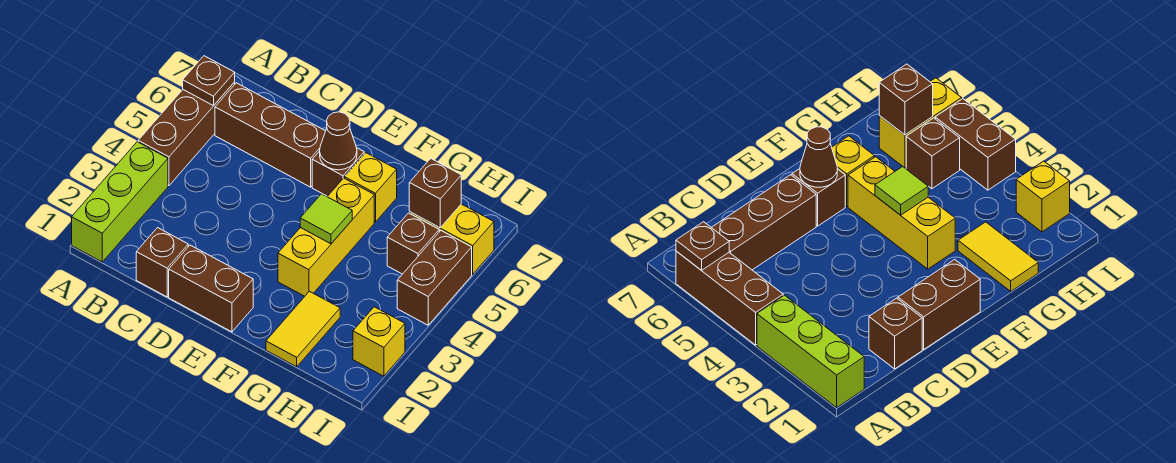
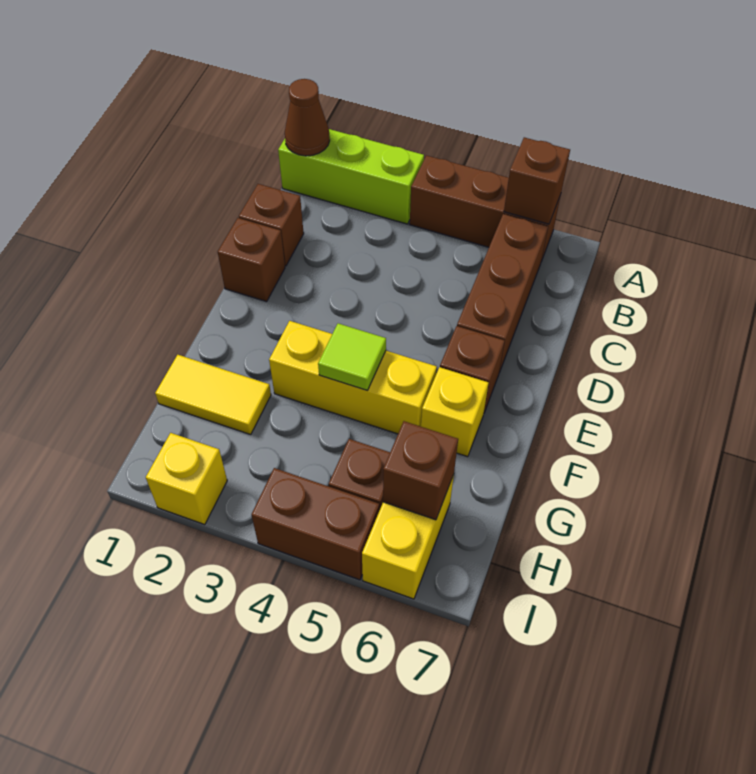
brown 1x1 plate [183,56,235,106] -> brown 1x1 brick [504,137,570,224]
brown 1x2 brick [169,245,253,332] -> brown 1x1 brick [218,218,285,302]
brown 1x1 cone [320,112,357,170] -> brown 1x1 cone moved to [285,79,330,156]

